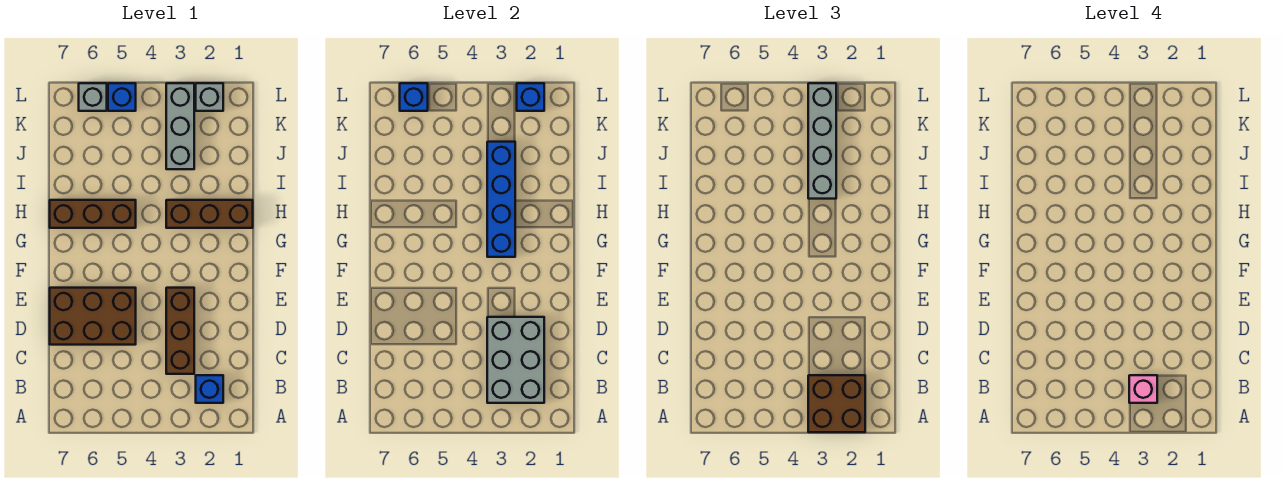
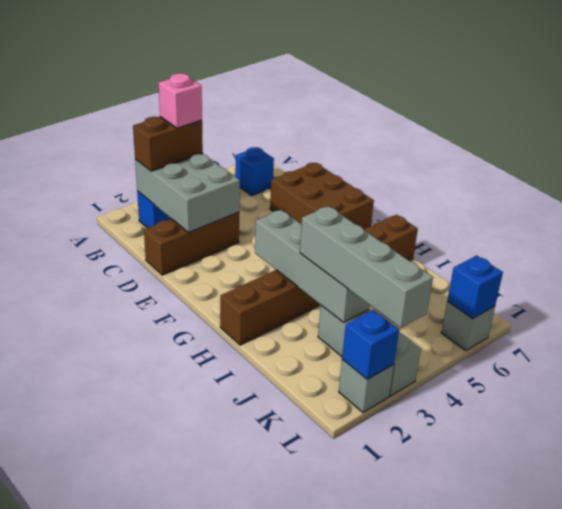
brown 2x2 brick [808,375,865,432] -> brown 1x2 brick [133,117,203,171]
brown 1x3 brick [166,288,194,374] -> brown 1x3 brick turned to [144,212,239,275]
brown 2x3 brick [50,288,136,345] -> brown 2x3 brick turned to [270,163,374,229]
blue 1x4 brick [487,142,515,257] -> grey 1x4 brick [255,210,370,323]
blue 1x1 brick [108,83,136,111] -> blue 1x1 brick moved to [235,147,274,195]

